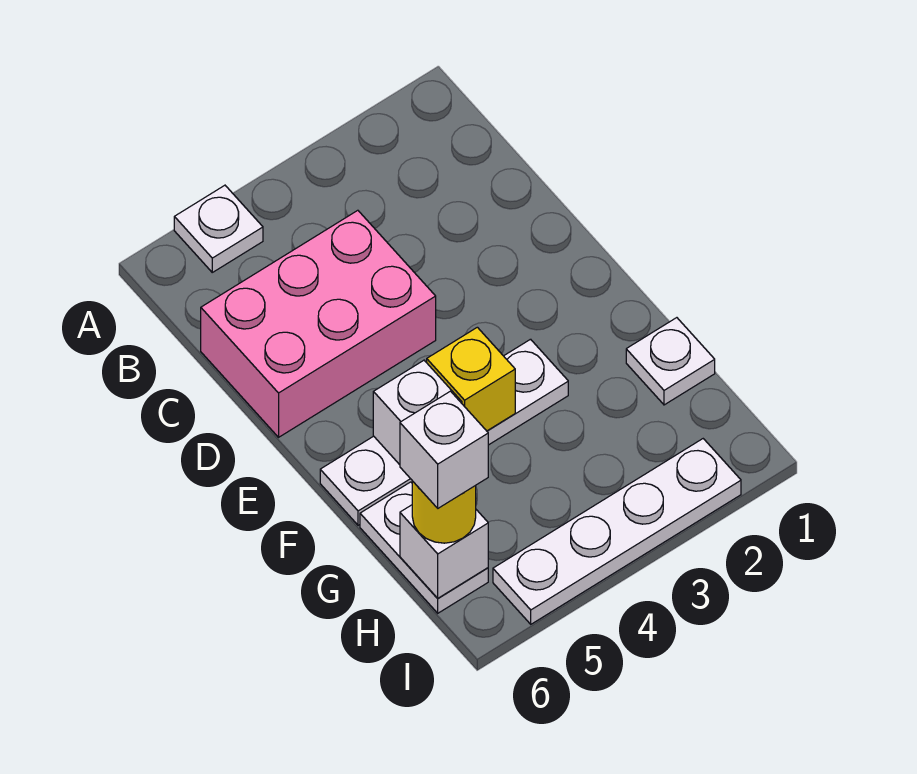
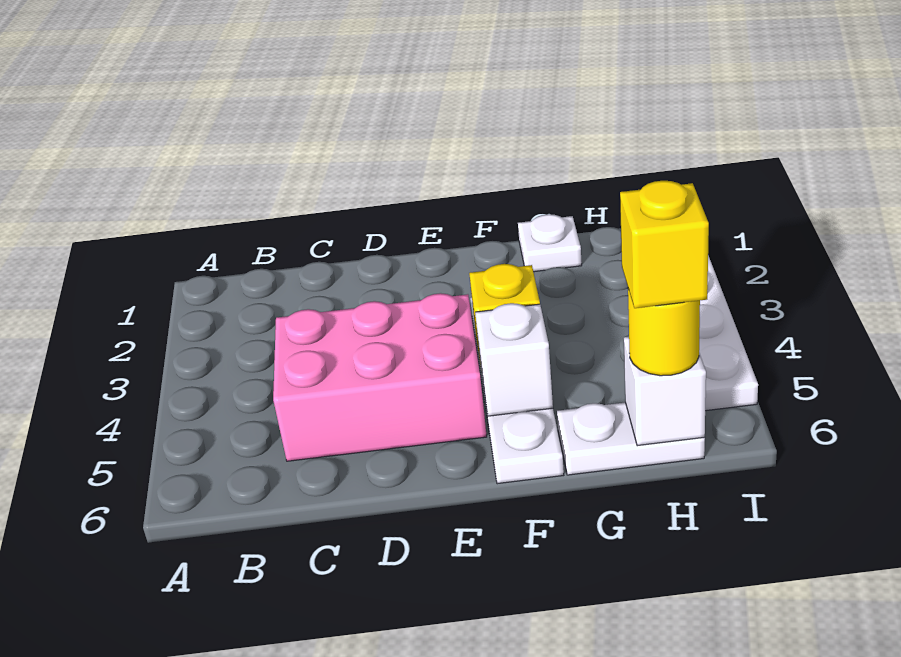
white 1x1 plate [174,185,263,272] -> none
pink 2x3 brick [201,210,436,437] -> pink 2x3 brick turned to [273,293,487,461]
white 1x1 brick [400,391,488,508] -> yellow 1x1 brick [620,181,709,308]

